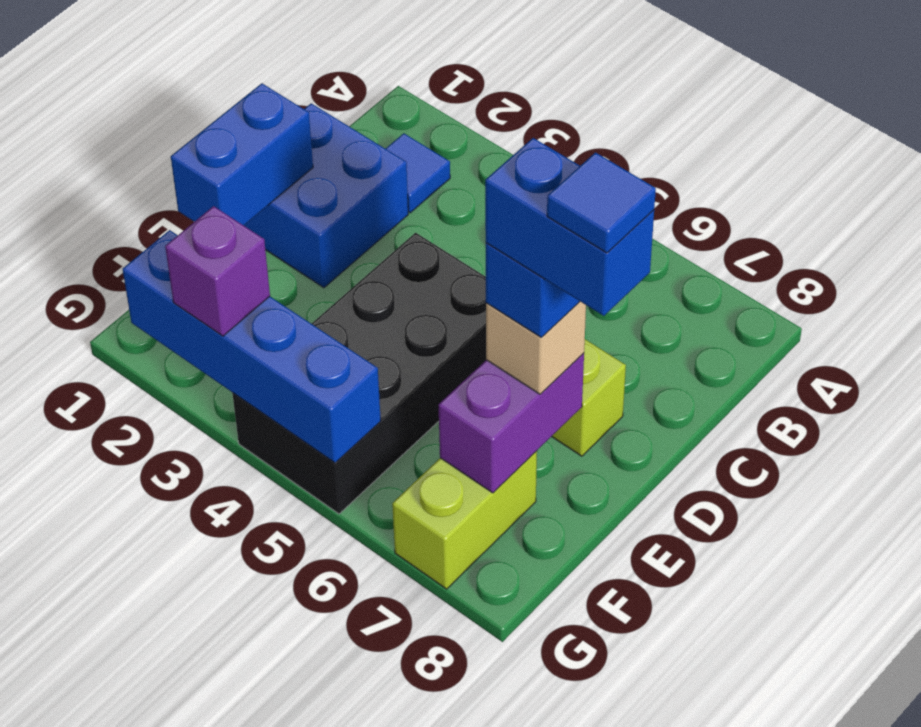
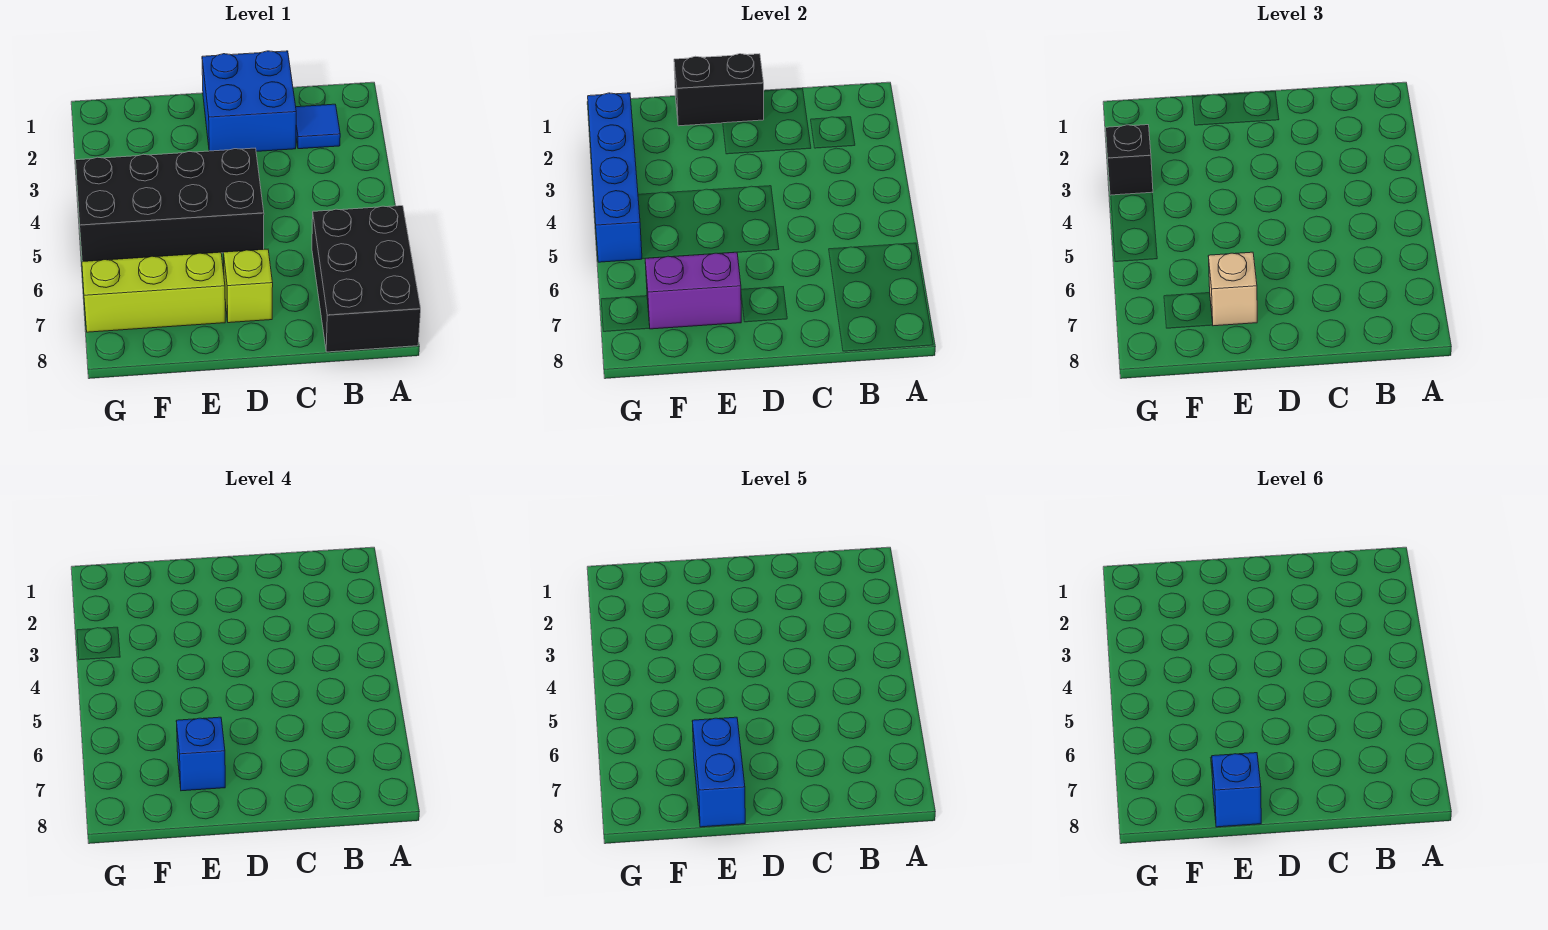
none -> black 2x3 brick [312,206,421,352]
blue 1x2 brick [171,83,313,226] -> black 1x2 brick [674,54,764,126]
blue 1x1 tile [547,152,656,253] -> blue 1x1 brick [1212,753,1261,827]
lime 1x2 brick [392,451,537,589] -> lime 1x3 brick [82,252,225,332]
purple 1x1 brick [165,206,270,336] -> black 1x1 brick [1106,125,1153,195]

